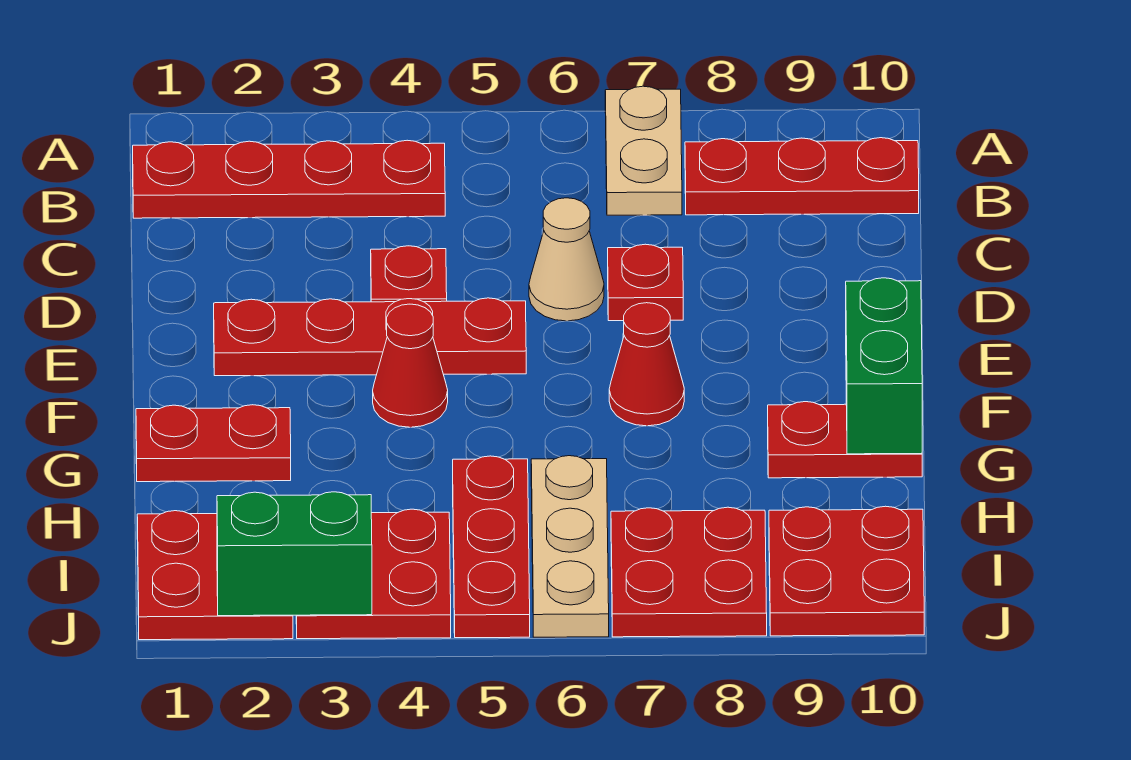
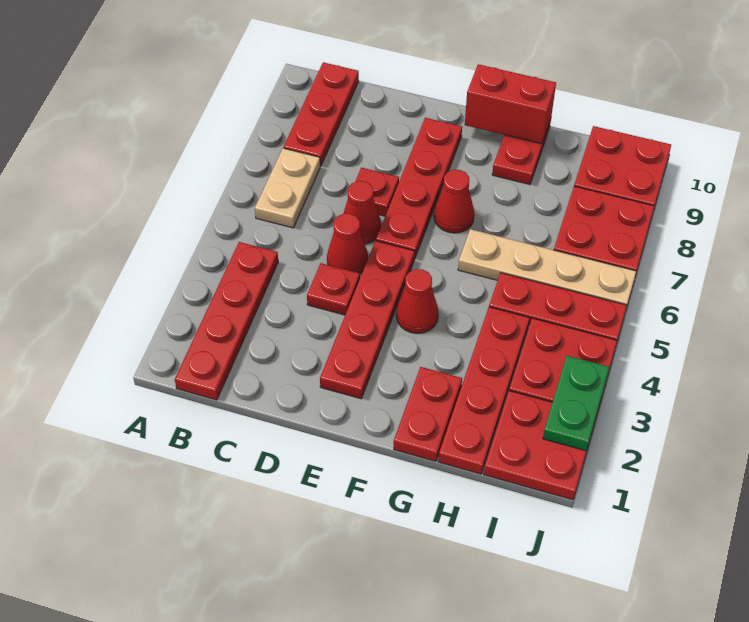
tan 1x2 plate [605,86,682,215] -> tan 1x2 plate turned to [255,148,320,228]
none -> red 1x1 cone [327,214,368,273]
tan 1x1 cone [529,198,604,321] -> red 1x1 cone [343,181,381,244]
none -> red 1x4 plate [376,118,462,259]
green 1x2 brick [846,278,922,454] -> red 1x2 brick [465,64,556,144]
none -> red 1x4 plate [438,307,530,474]
tan 1x3 plate [531,456,609,637] -> tan 1x4 plate [458,229,636,305]
green 1x2 brick [217,492,372,616] -> green 1x2 plate [543,356,609,451]

